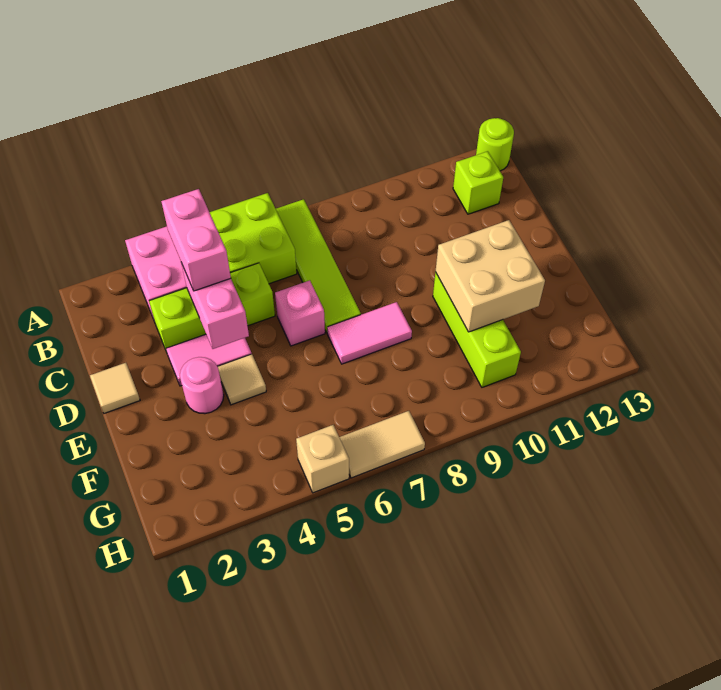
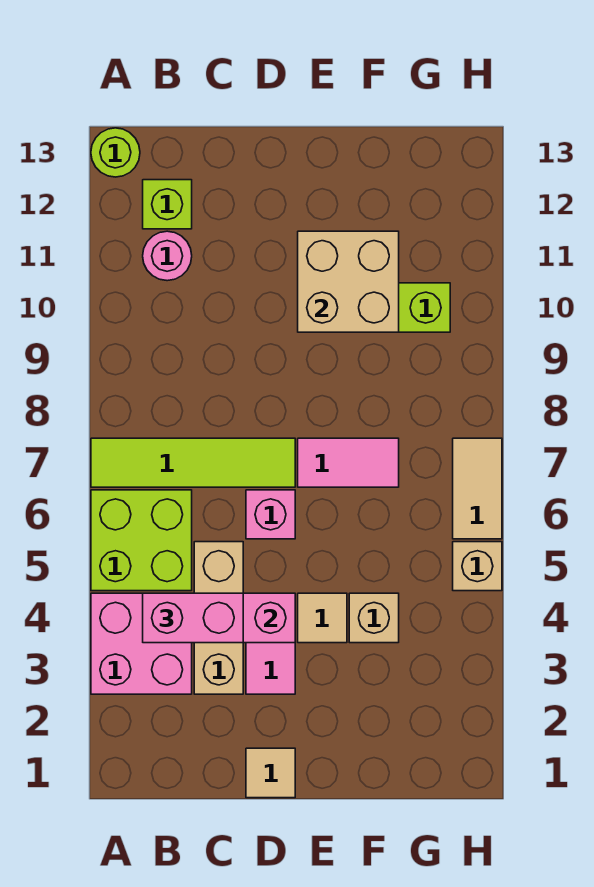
lime 1x3 brick [149,263,275,352] -> tan 1x3 brick [194,542,243,694]
pink 1x1 round brick [180,357,224,414] -> pink 1x1 round brick moved to [143,231,192,281]
pink 1x2 tile [327,302,412,364] -> pink 1x2 tile turned to [298,438,399,487]
none -> tan 1x1 brick [349,593,399,643]

